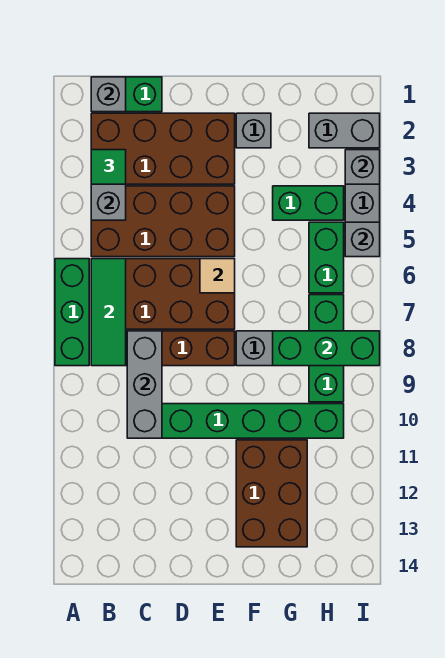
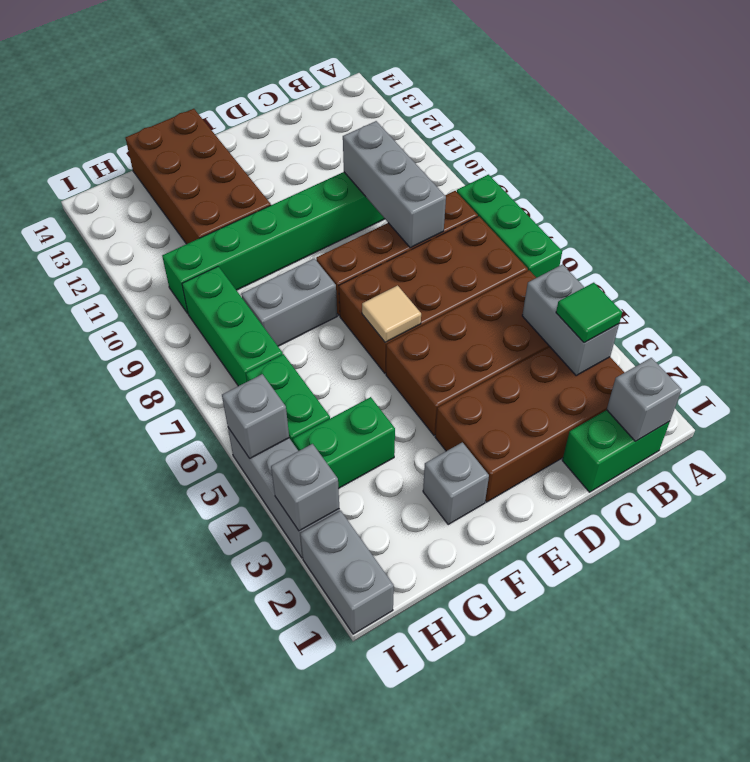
green 1x3 tile [91,259,126,366] -> none
brown 2x3 brick [236,440,307,547] -> brown 2x4 brick [126,109,271,244]
green 1x3 brick [273,331,380,366] -> none
grey 1x2 brick [309,113,380,148] -> grey 1x2 brick turned to [300,511,394,634]

